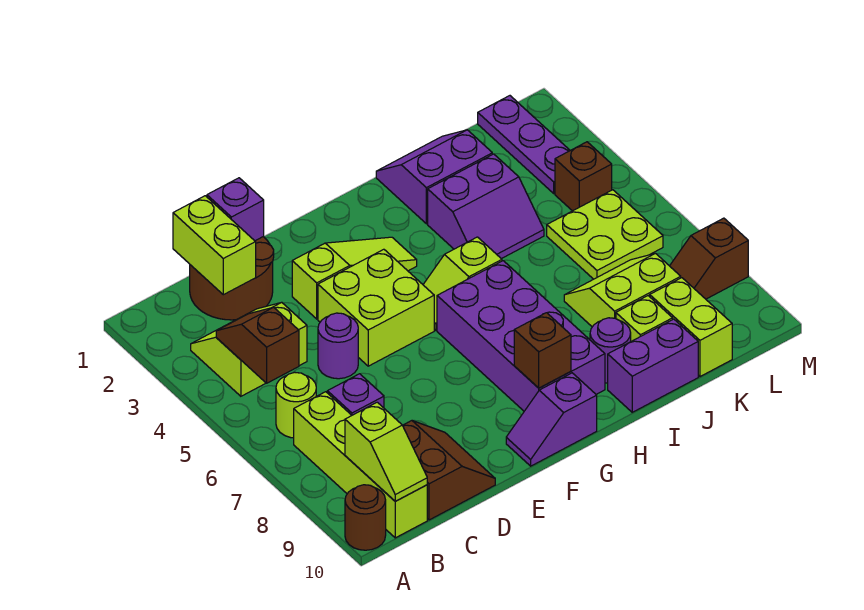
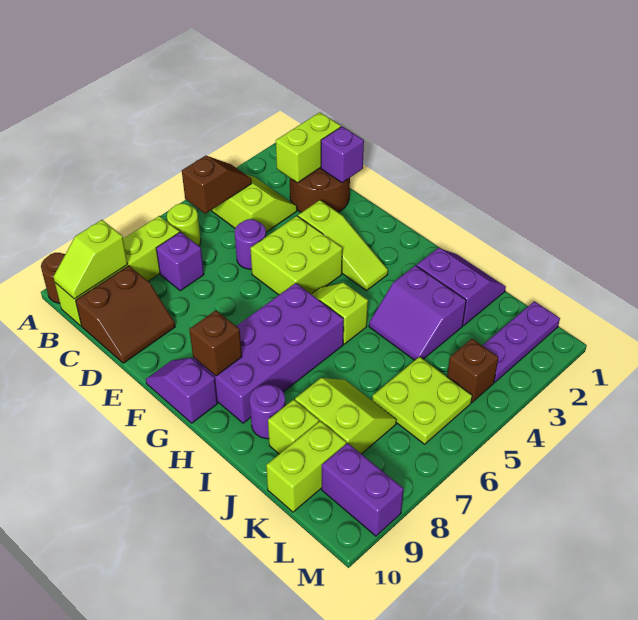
purple 1x2 brick [608,319,698,412] -> purple 1x2 brick moved to [322,443,404,536]
brown 1x2 slope [670,218,748,299] -> none

